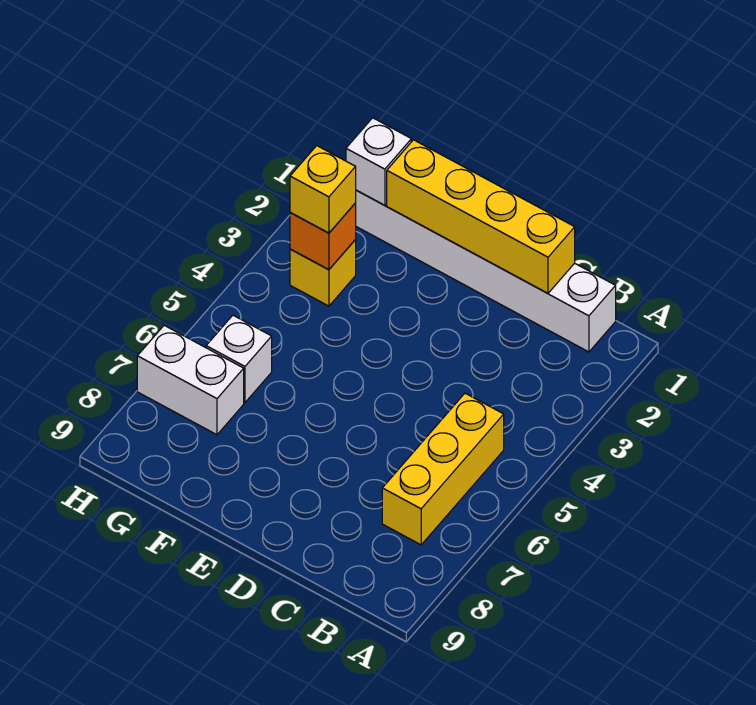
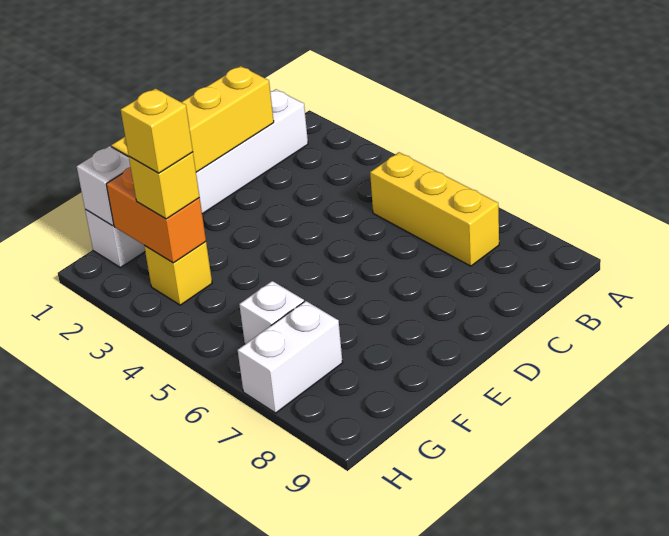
orange 1x1 brick [290,203,356,270] -> orange 1x2 brick [106,167,206,263]
none -> yellow 1x1 brick [121,88,193,173]

